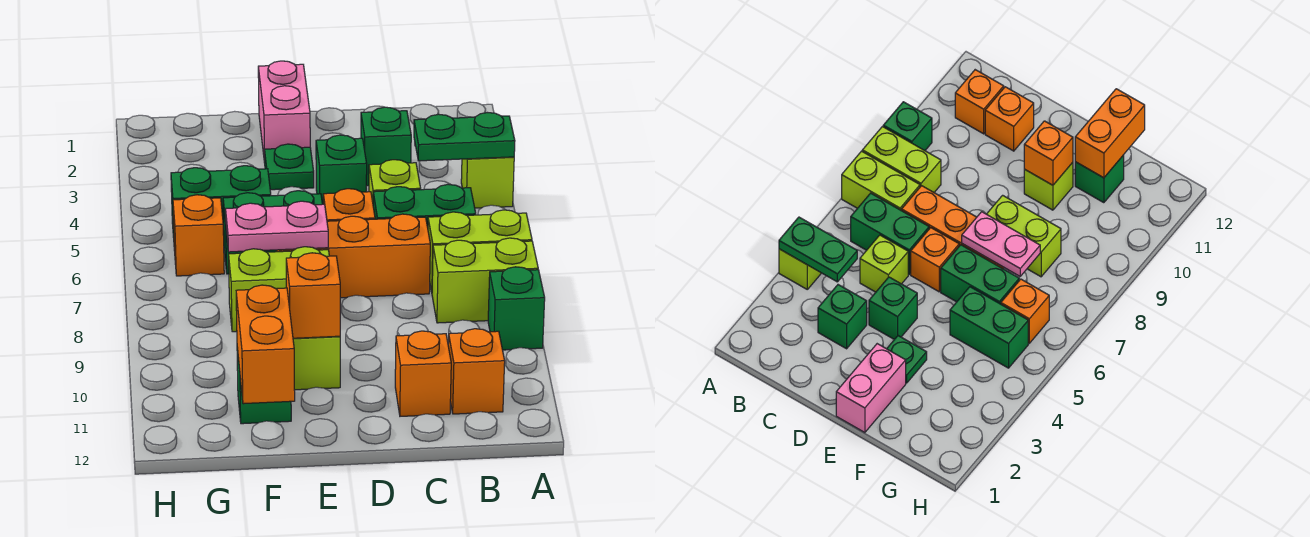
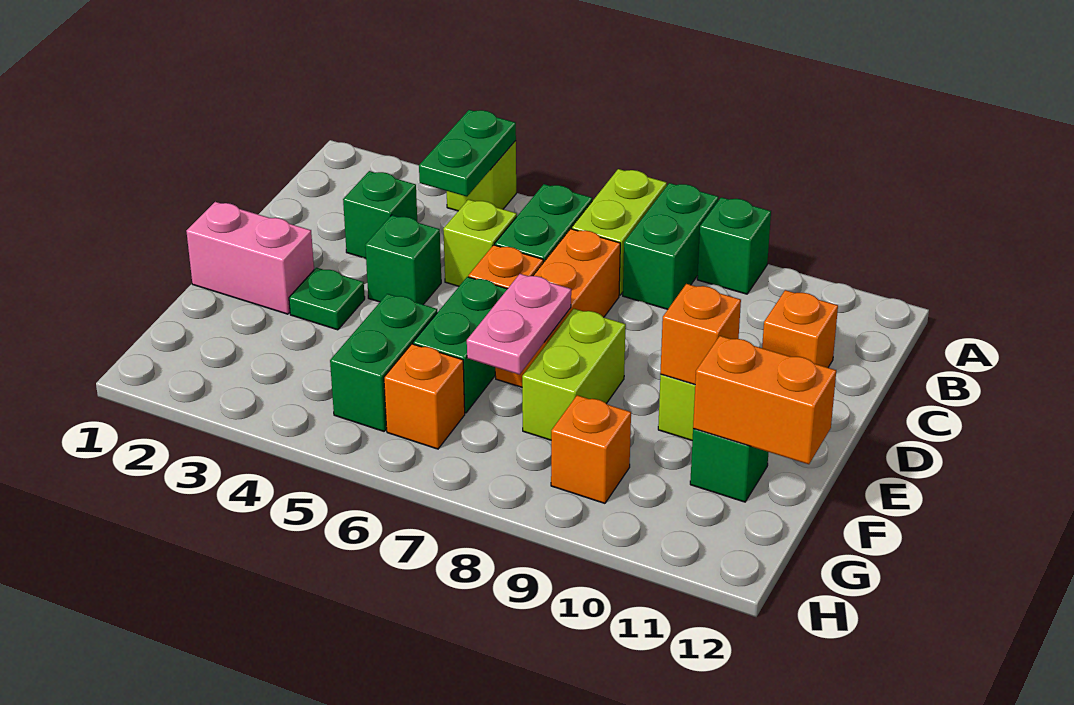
lime 1x2 brick [432,238,538,323] -> green 1x2 brick [623,183,719,309]
orange 1x1 brick [448,329,505,414] -> orange 1x1 brick moved to [551,395,631,503]

